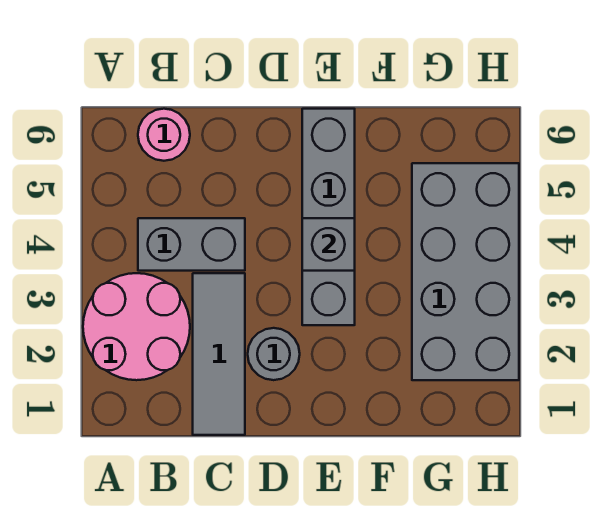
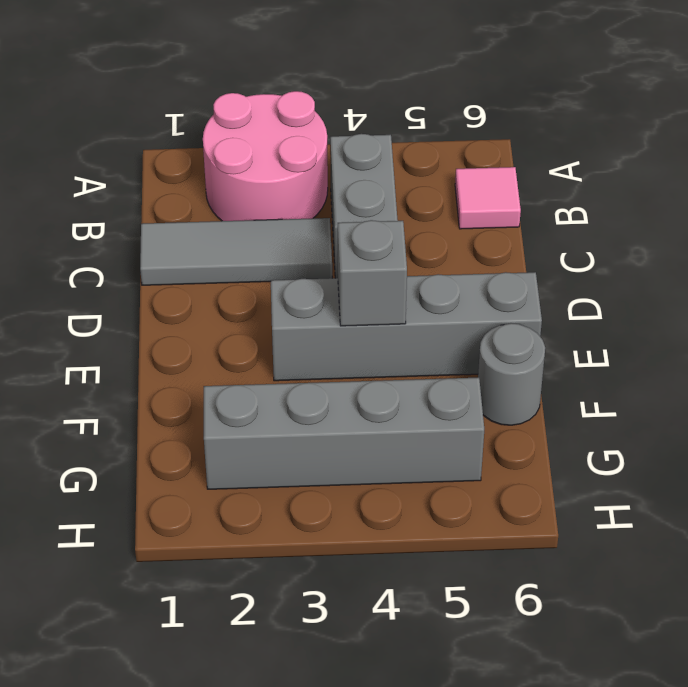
pink 1x1 round brick [138,109,190,161] -> pink 1x1 tile [455,167,521,229]
grey 1x1 round brick [248,328,300,380] -> grey 1x1 round brick moved to [478,323,545,425]
grey 2x4 brick [412,163,519,380] -> grey 1x4 brick [204,378,484,489]

